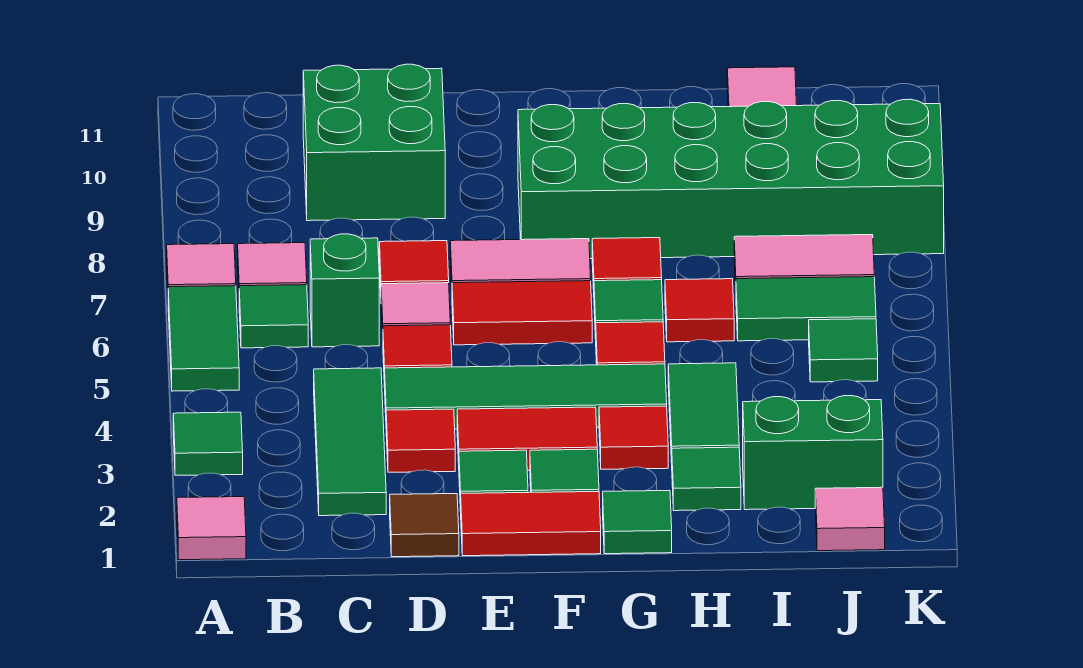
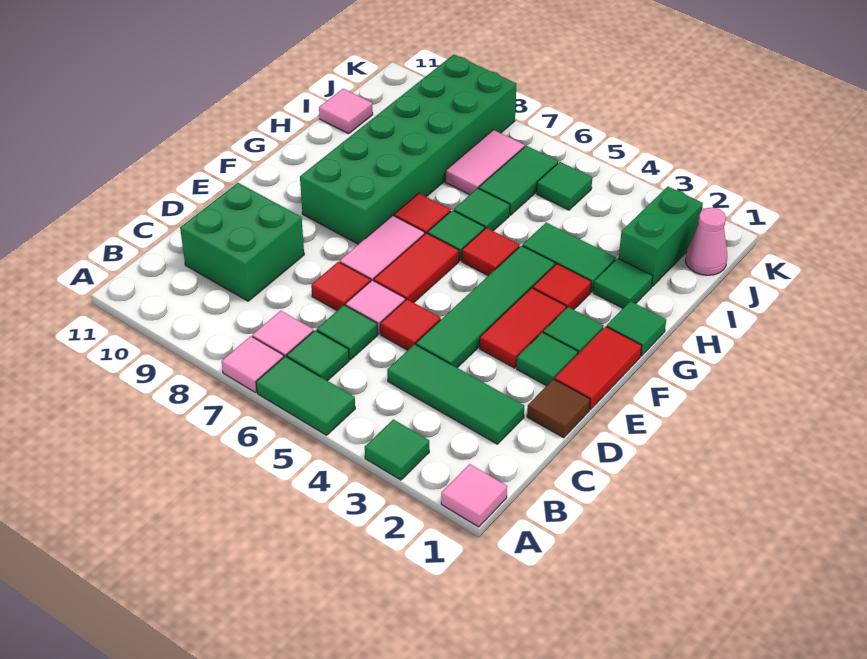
green 1x1 brick [310,234,379,347] -> green 1x1 tile [316,305,378,360]
red 1x1 tile [386,409,455,472] -> none
red 1x1 tile [665,279,734,342] -> green 1x1 tile [454,188,510,231]
pink 1x1 tile [815,487,885,551] -> pink 1x1 cone [685,208,727,275]

